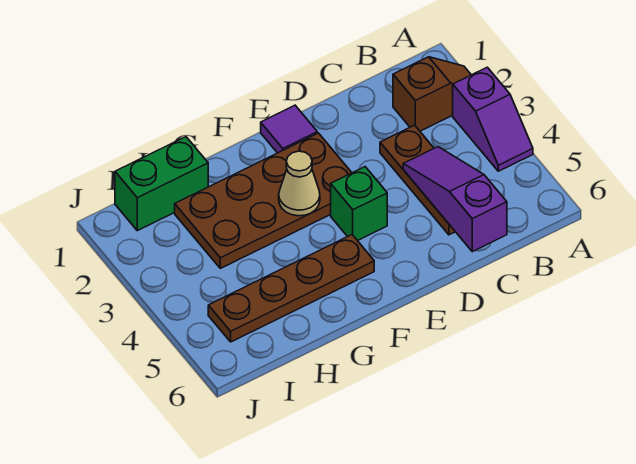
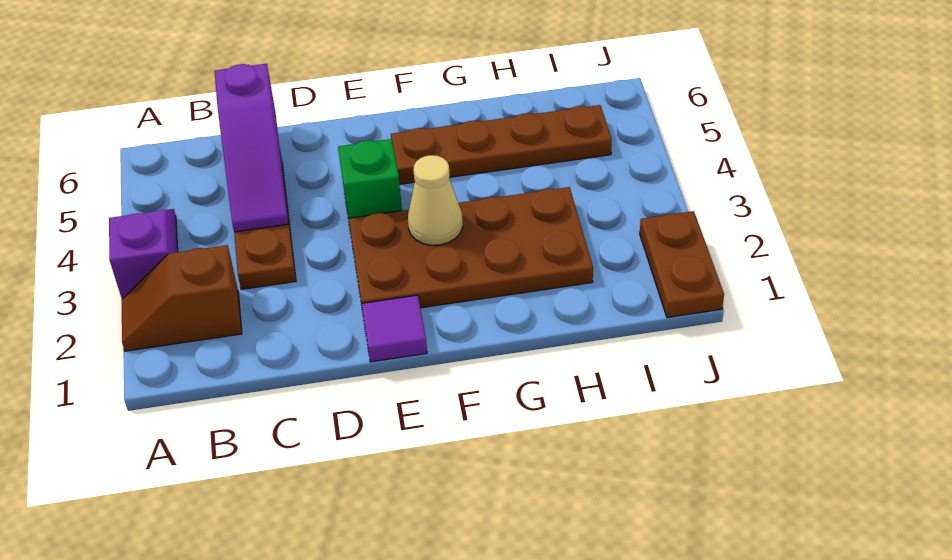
green 1x2 brick [115,137,208,231] -> none
none -> brown 1x2 plate [640,211,724,318]

